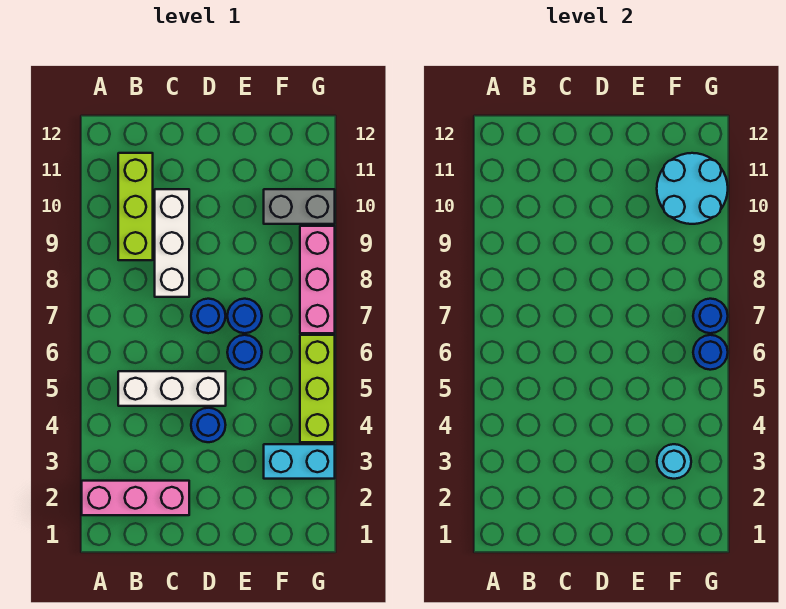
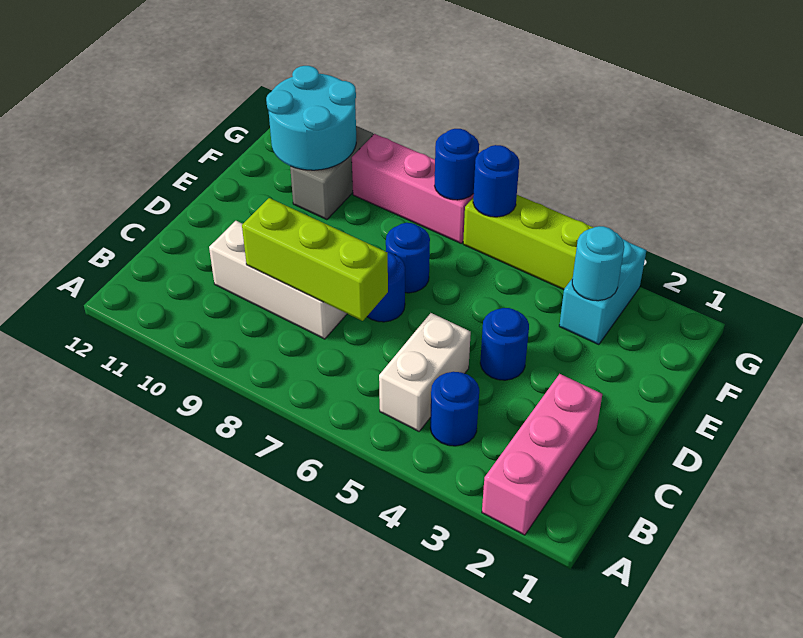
white 1x3 brick [118,371,226,406] -> white 1x2 brick [379,313,471,431]
lime 1x3 brick [118,153,153,260] -> lime 1x3 brick moved to [242,198,388,321]
blue 1x1 round brick [227,335,262,370] -> blue 1x1 round brick moved to [430,372,479,446]

